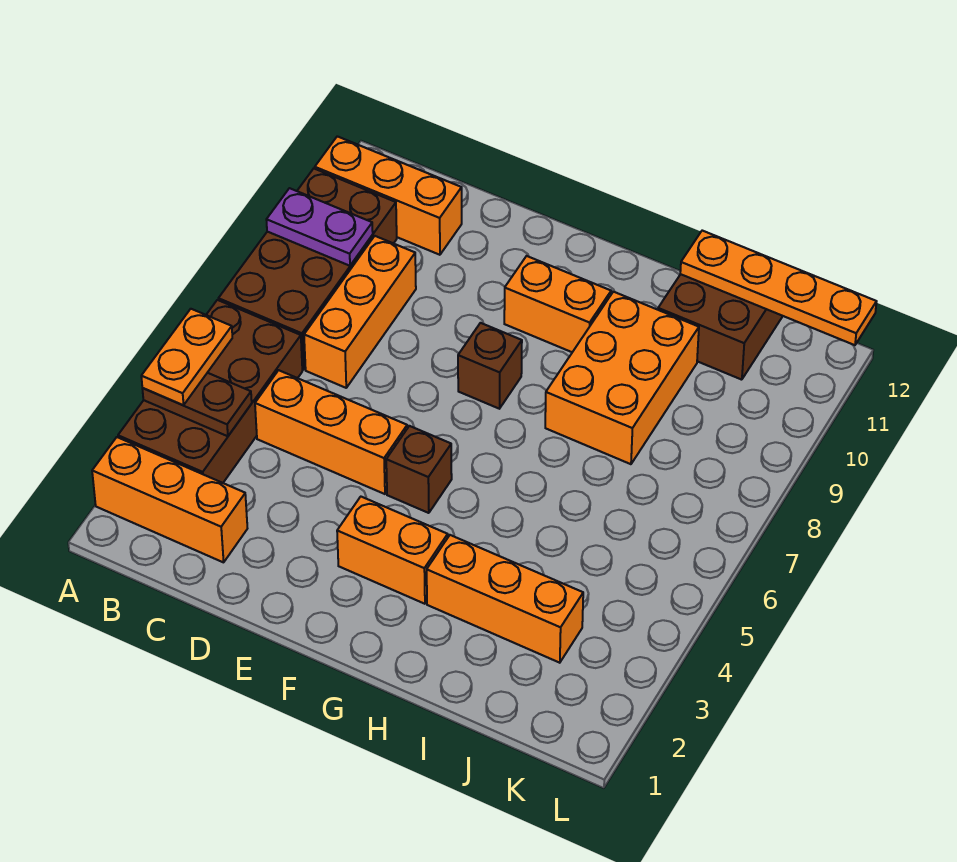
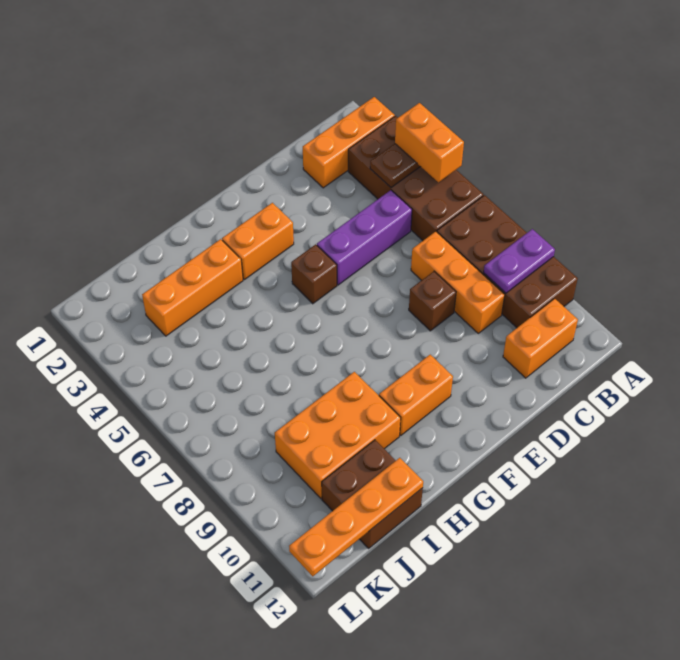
orange 1x2 plate [141,309,232,405] -> orange 1x2 brick [395,103,464,182]
orange 1x3 brick [315,136,462,255] -> orange 1x2 brick [503,298,578,378]
orange 1x3 brick [255,370,407,494] -> purple 1x3 brick [317,190,412,285]
brown 1x1 brick [458,323,522,409] -> brown 1x1 brick moved to [409,271,456,331]
orange 2x3 brick [545,292,699,464] -> orange 2x3 brick turned to [275,372,401,499]

